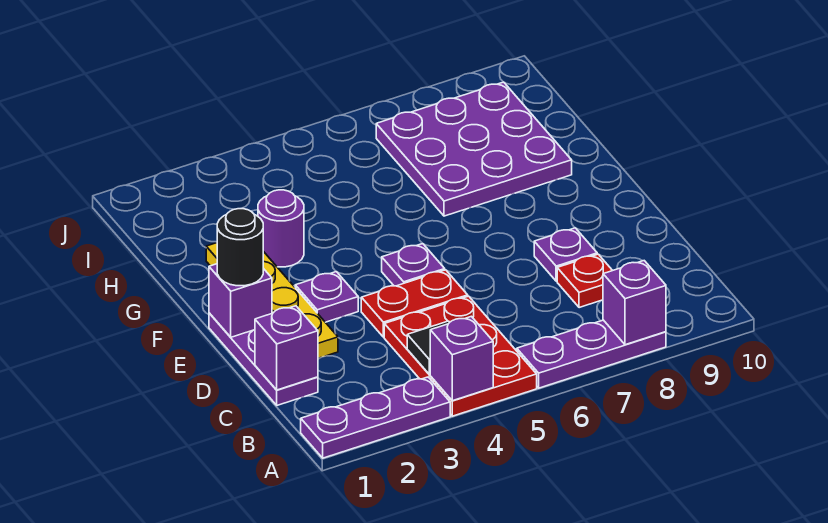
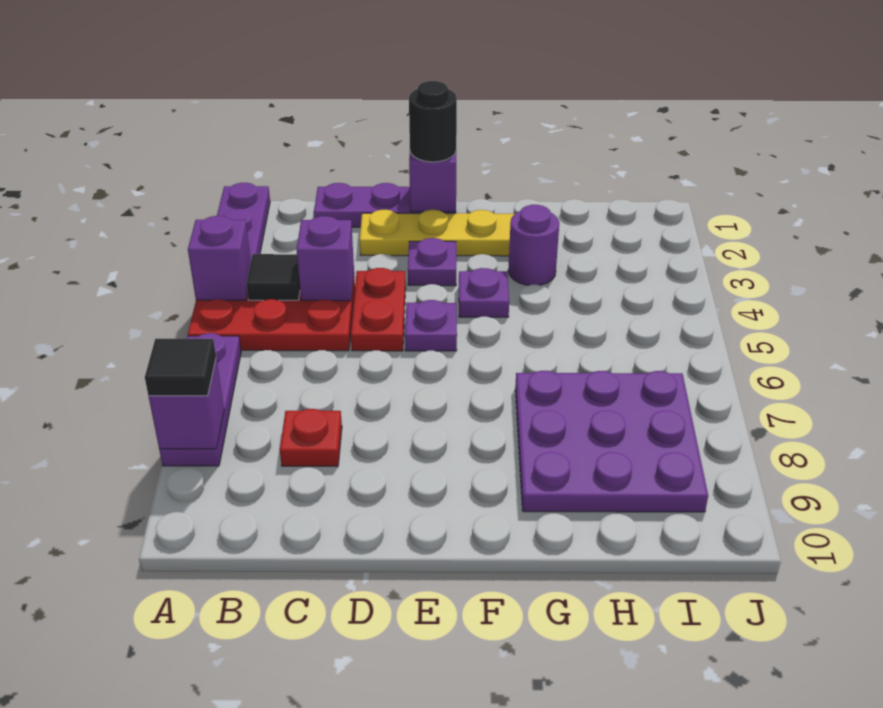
none -> black 1x1 tile [145,339,216,396]
purple 1x1 brick [255,306,318,390] -> purple 1x1 brick moved to [296,216,354,301]
purple 1x1 plate [534,228,597,281] -> purple 1x1 plate moved to [459,268,509,317]

